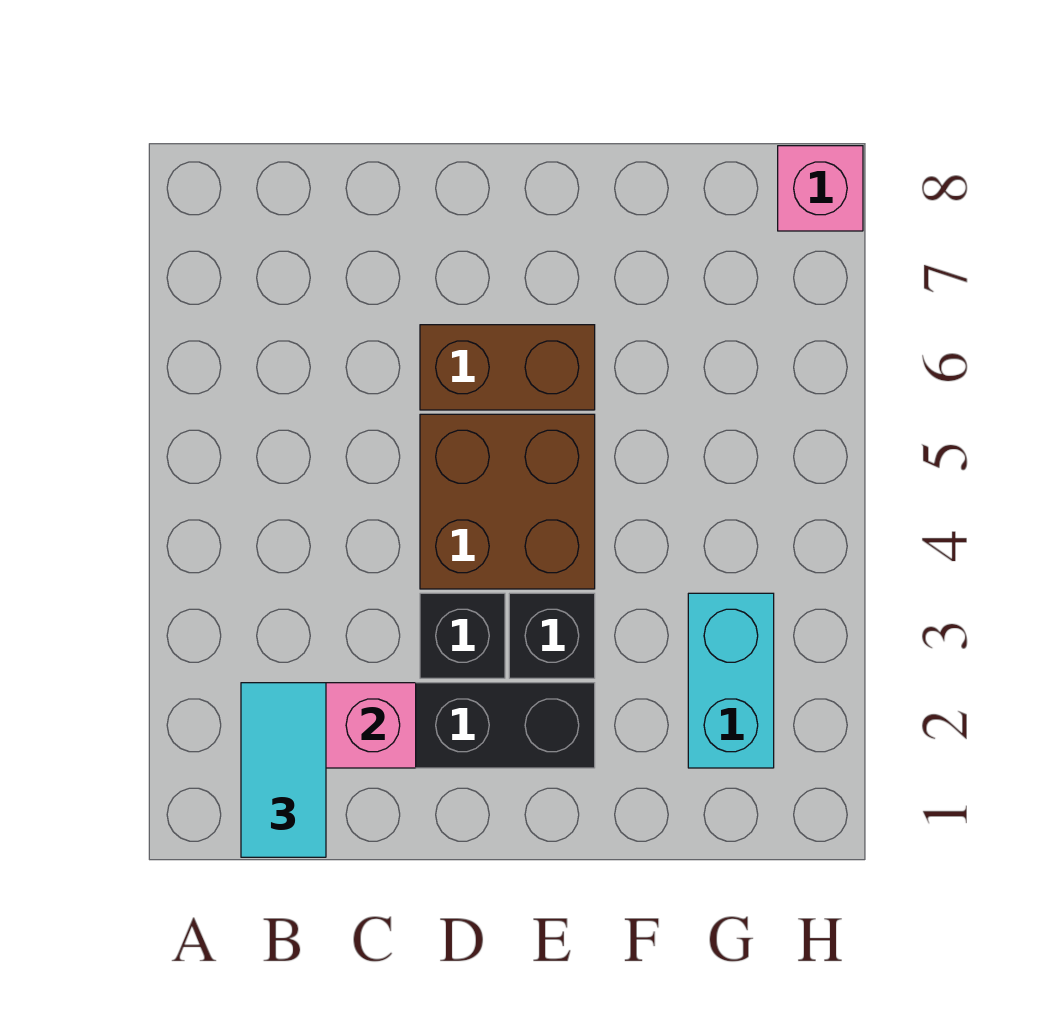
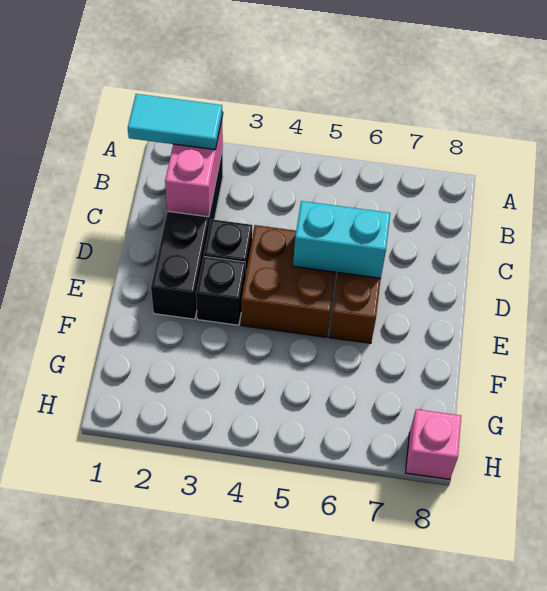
cyan 1x2 brick [688,593,774,768] -> cyan 1x2 brick moved to [293,201,390,278]

